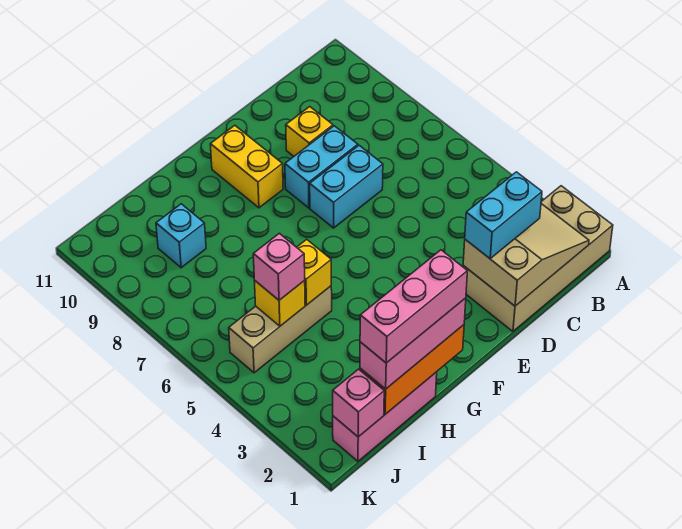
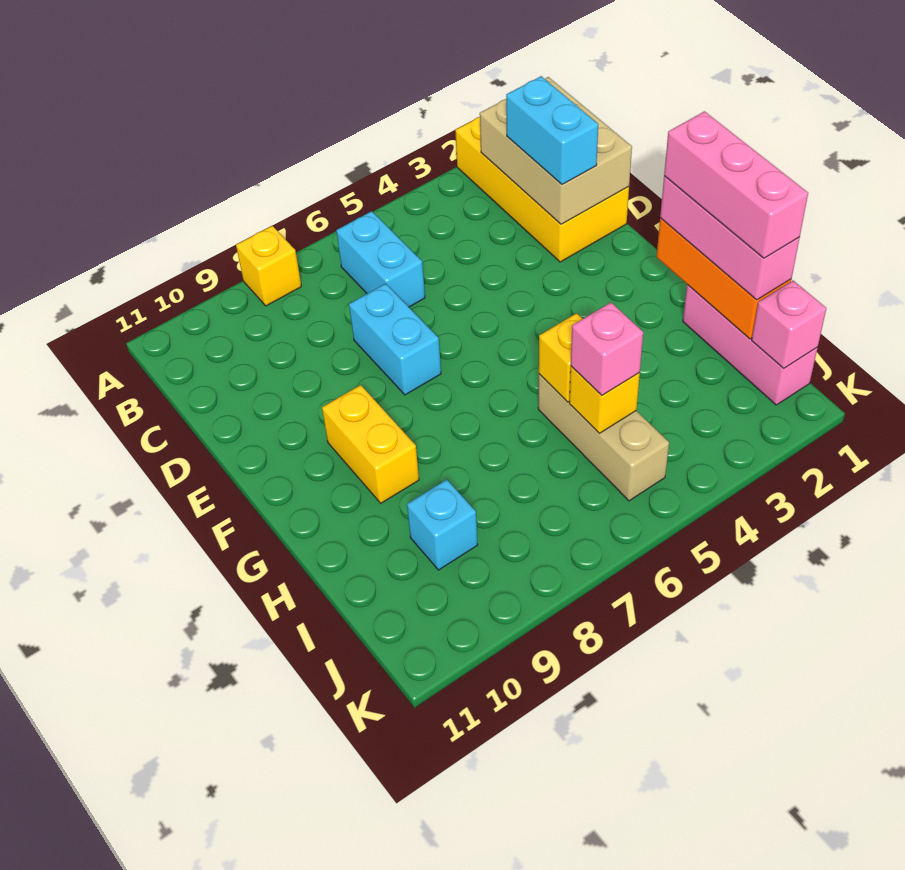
tan 2x4 brick [463,186,613,331] -> yellow 2x4 brick [455,117,629,262]
tan 2x3 slope [463,204,589,306] -> tan 2x3 brick [480,77,632,224]
cyan 1x2 brick [285,126,358,208] -> cyan 1x2 brick moved to [336,211,425,307]
yellow 1x1 brick [286,107,333,156] -> yellow 1x1 brick moved to [236,226,301,306]
yellow 1x2 brick [210,125,283,208] -> yellow 1x2 brick turned to [322,385,419,503]

